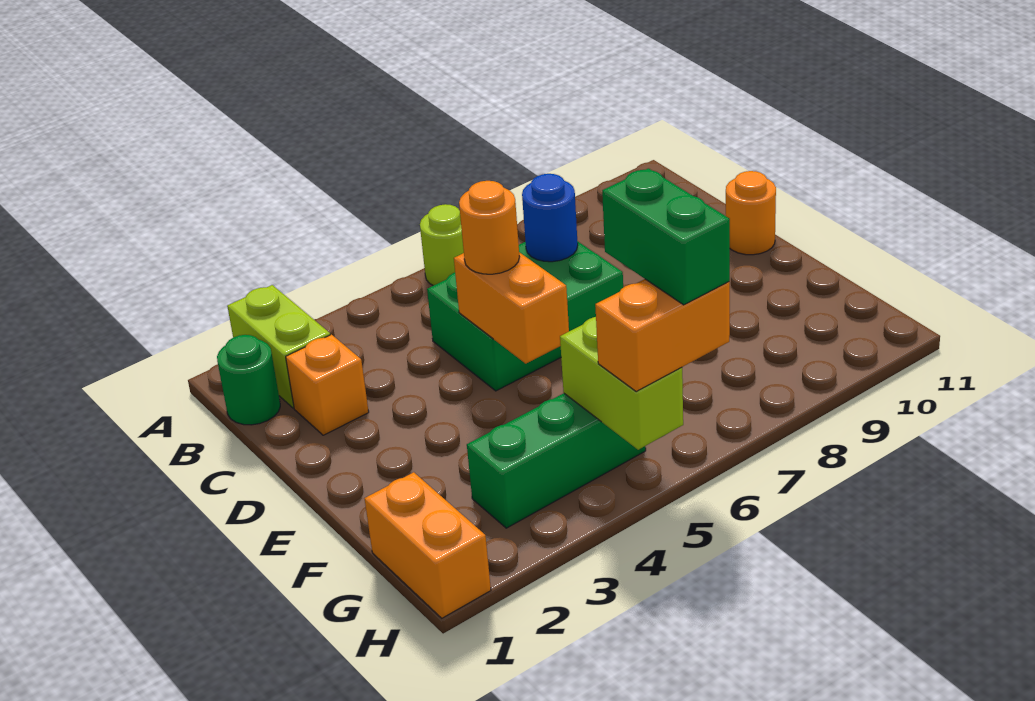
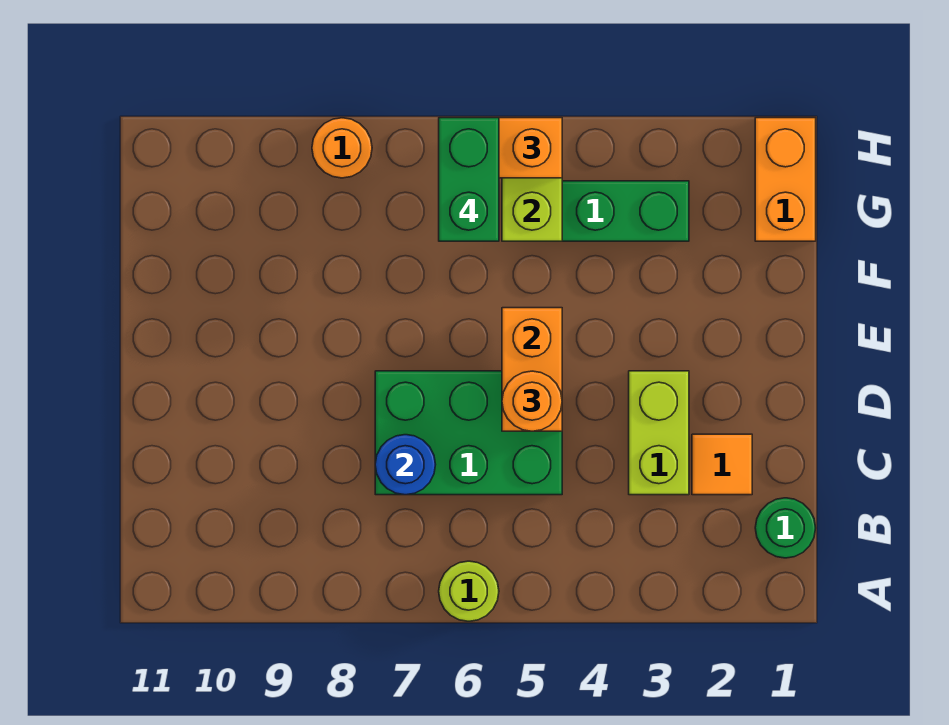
lime 1x2 brick [227,285,330,408] -> lime 1x2 brick moved to [629,371,689,495]
orange 1x1 brick [286,335,369,435] -> orange 1x1 tile [692,434,752,495]
orange 1x1 round brick [726,171,776,255] -> orange 1x1 round brick moved to [312,118,372,178]

